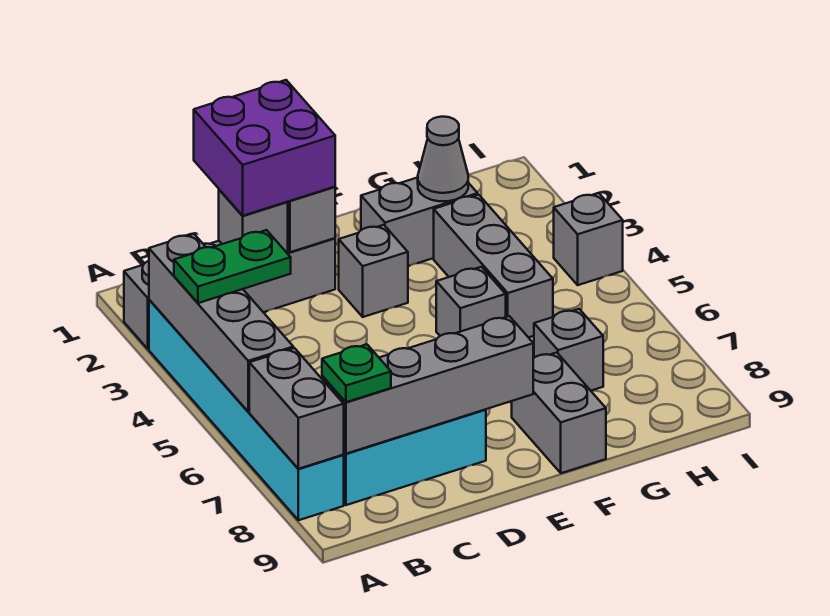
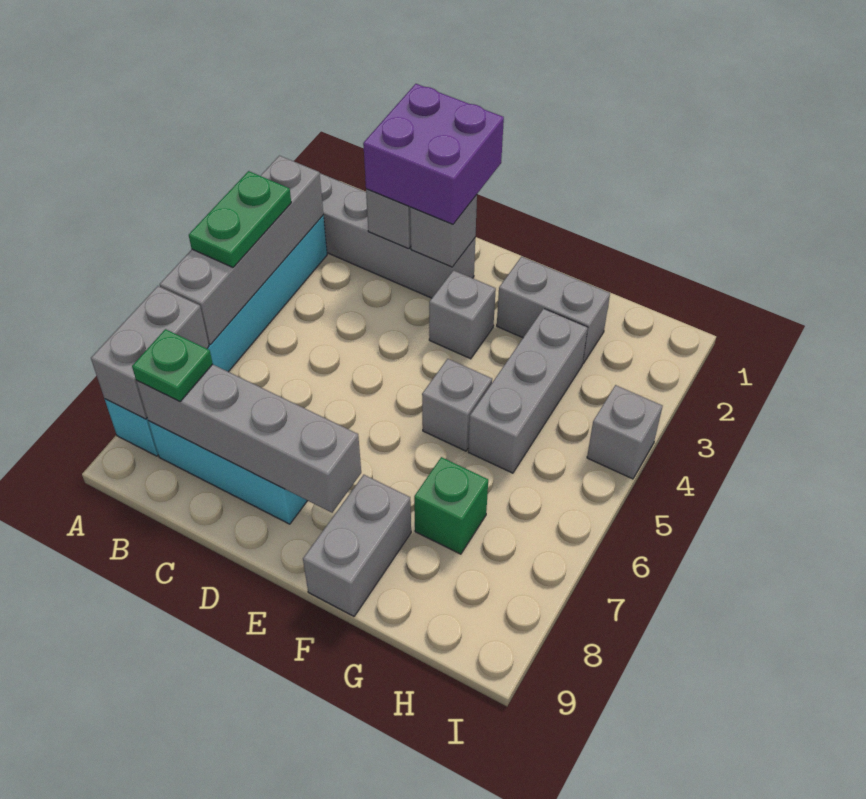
green 1x2 plate [174,230,291,303] -> green 1x2 plate turned to [189,171,291,267]
grey 1x1 cone [418,117,468,201] -> none
grey 1x1 brick [534,309,603,391] -> green 1x1 brick [414,457,488,554]

